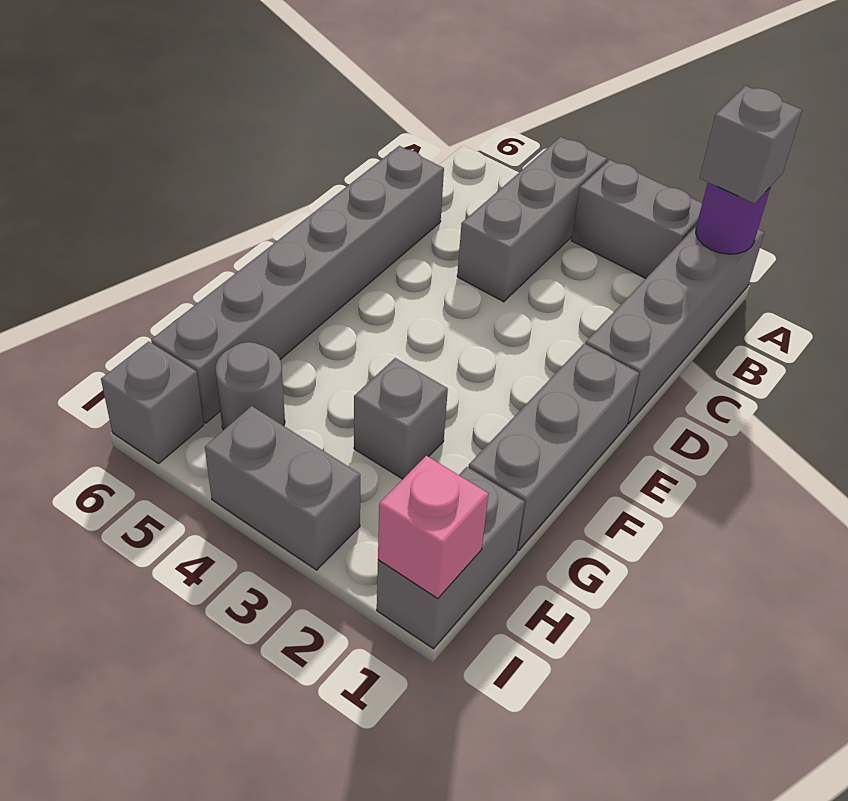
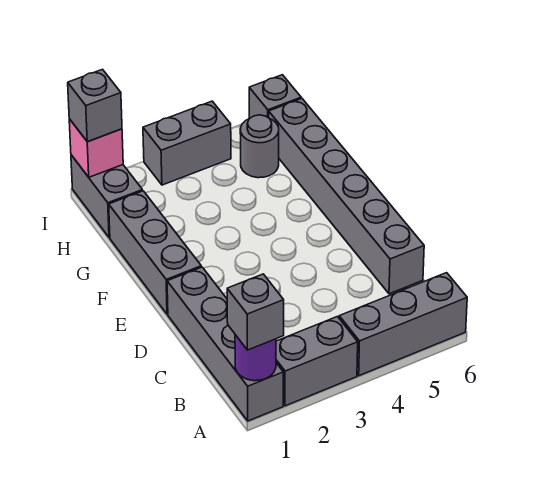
grey 1x3 brick [457,137,607,302] -> grey 1x3 brick turned to [339,273,467,376]
grey 1x1 brick [354,358,448,479] -> grey 1x1 brick moved to [68,69,122,142]

